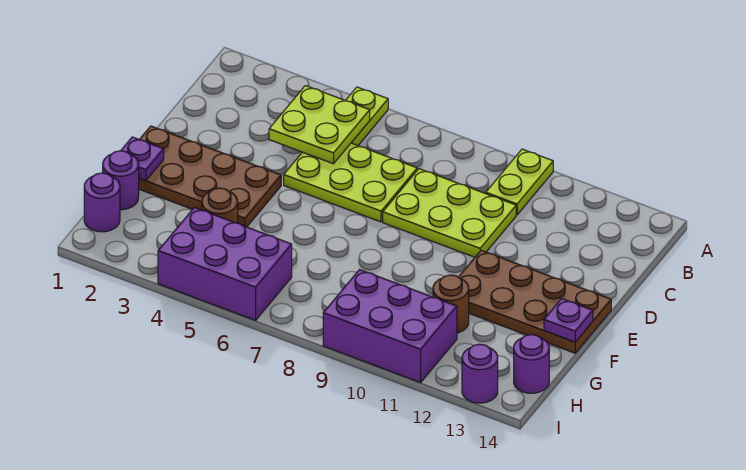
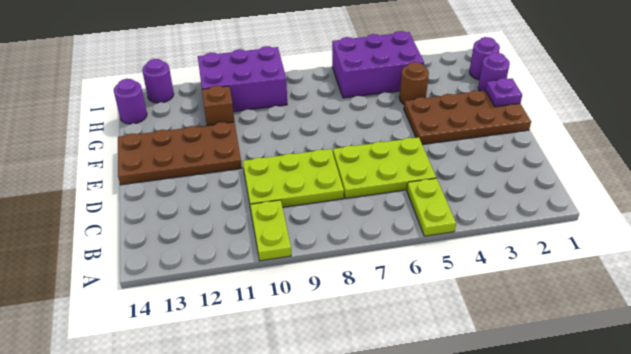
lime 2x2 plate [269,86,370,164] -> none
purple 1x1 plate [544,299,593,342] -> none
brown 1x1 round brick [433,275,469,333] -> brown 1x1 brick [202,86,234,125]

